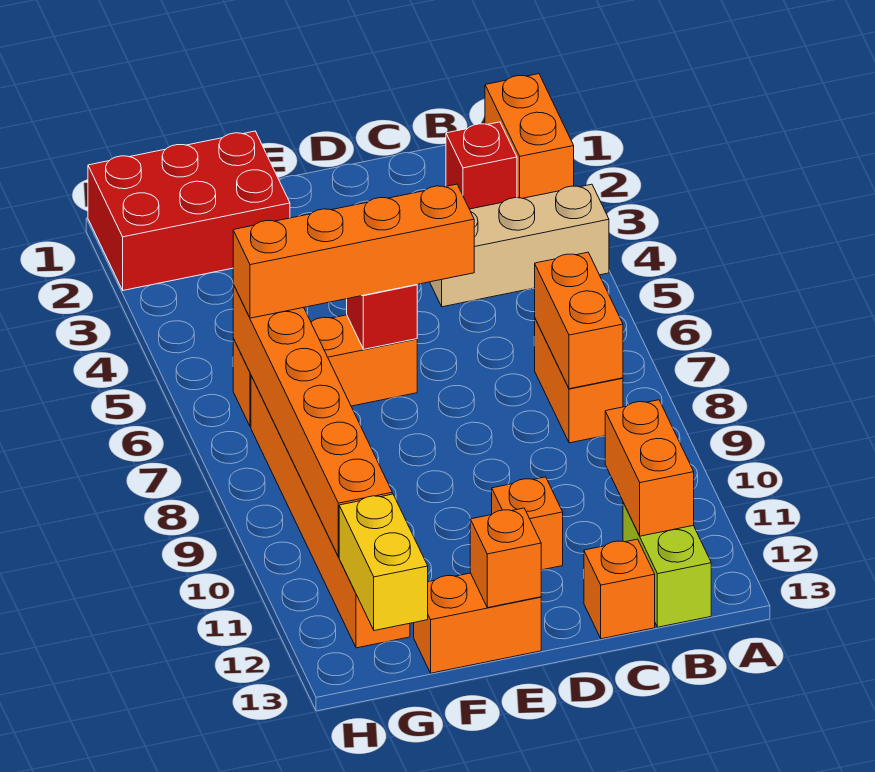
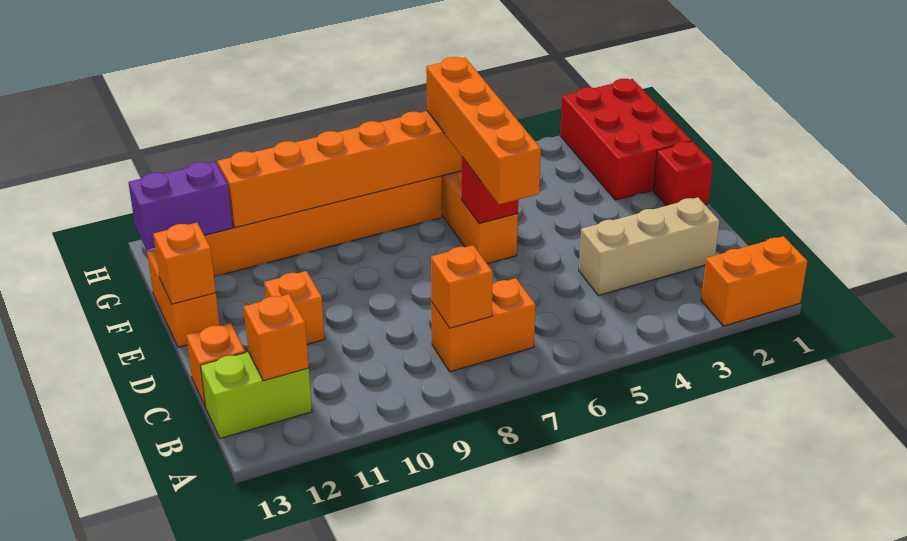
tan 1x3 brick [430,184,609,307] -> tan 1x3 brick turned to [579,197,720,295]
red 1x1 brick [446,122,517,209] -> red 1x1 brick moved to [653,141,713,206]
orange 1x2 brick [535,252,623,389] -> orange 1x1 brick [431,245,493,328]
orange 1x2 brick [605,400,694,536] -> orange 1x1 brick [244,294,309,381]
yellow 1x2 brick [339,494,428,631] -> purple 1x2 brick [129,161,233,250]

